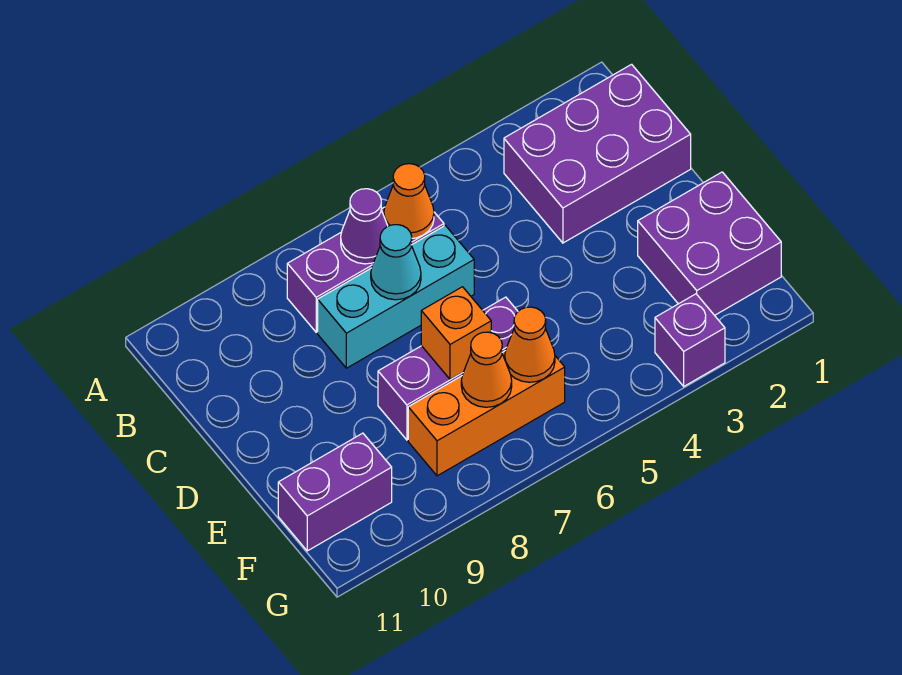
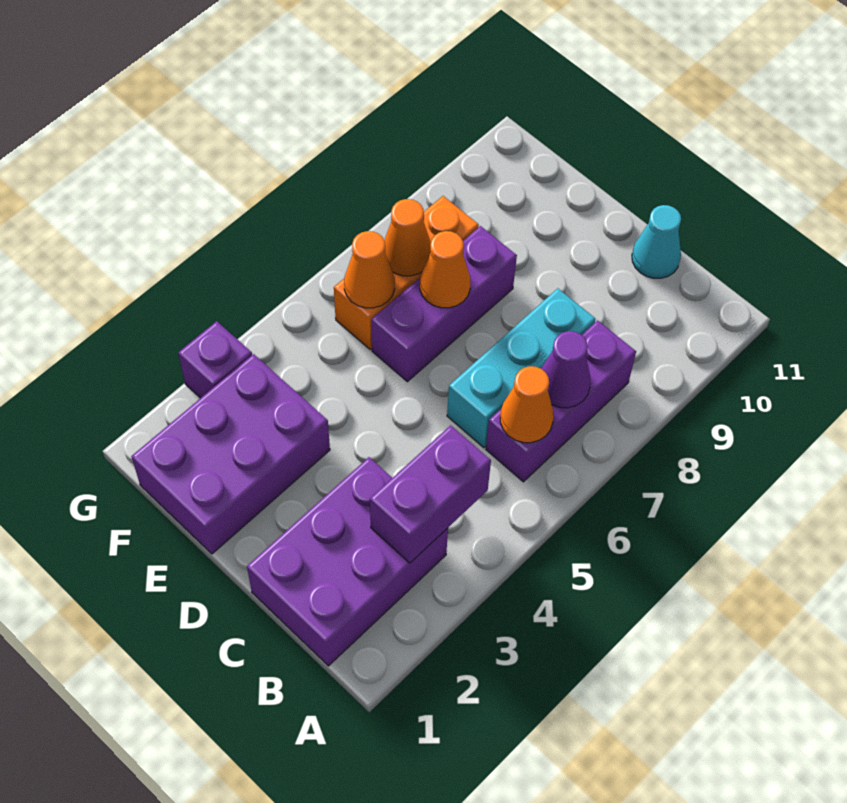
cyan 1x1 cone [371,225,421,300] -> cyan 1x1 cone moved to [632,205,681,278]
purple 2x2 brick [638,172,781,315] -> purple 2x3 brick [132,354,330,554]
orange 1x1 brick [421,287,491,380] -> orange 1x1 cone [420,231,471,308]
purple 1x2 brick [278,433,392,551] -> purple 1x2 brick moved to [370,425,491,563]

